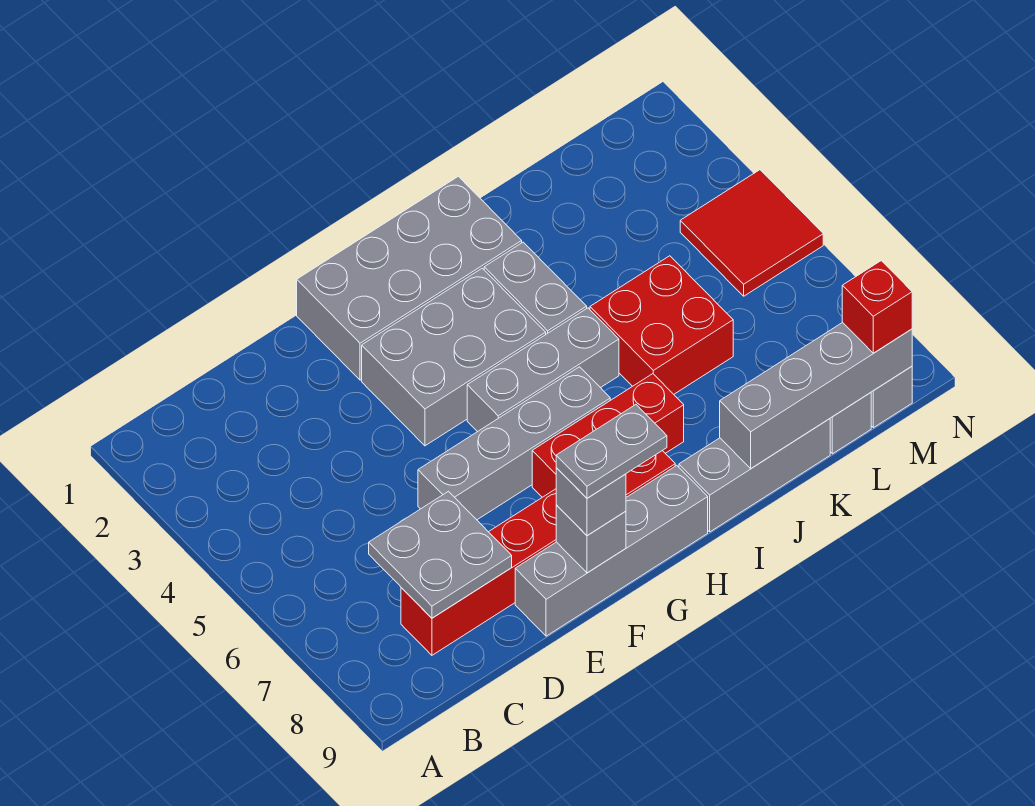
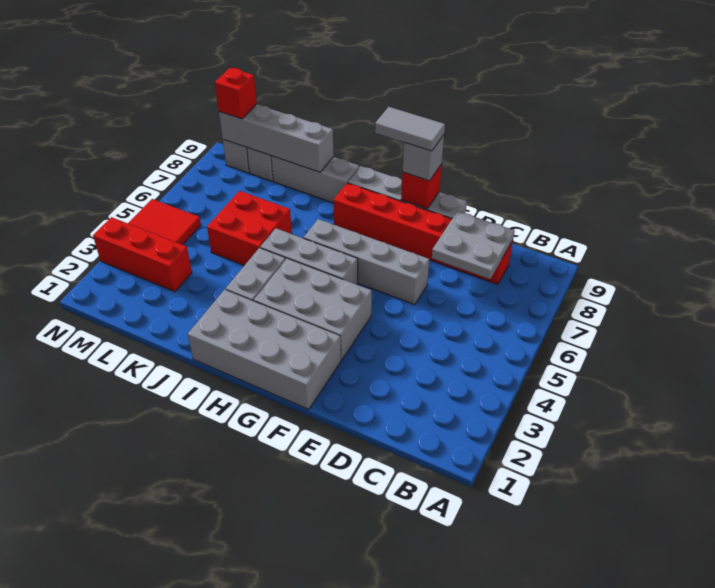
grey 1x1 brick [556,505,626,573] -> red 1x1 brick [401,164,442,209]
grey 1x2 plate [556,405,667,498] -> grey 1x2 tile [375,107,445,151]
red 1x3 brick [532,374,684,497] -> red 1x3 brick moved to [93,217,192,292]

